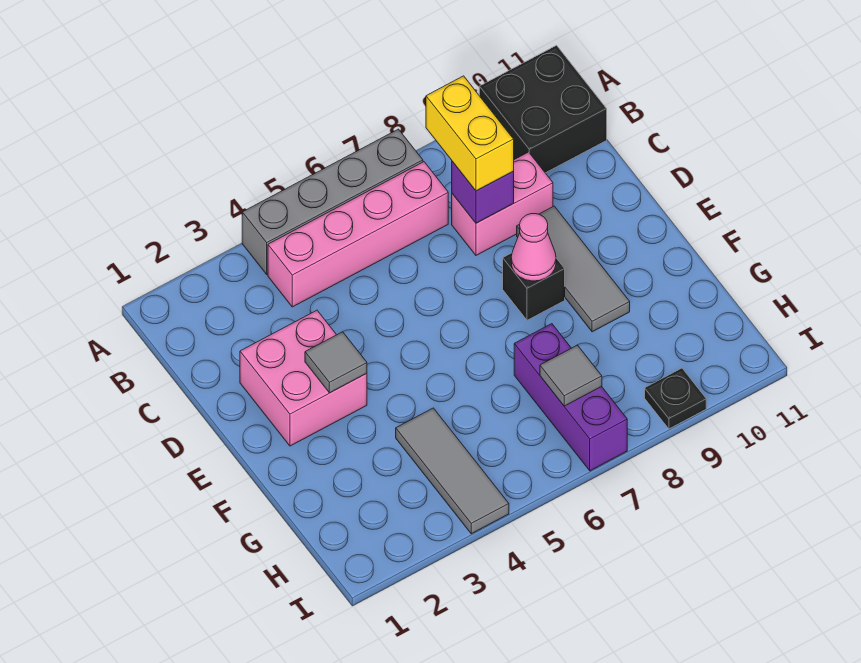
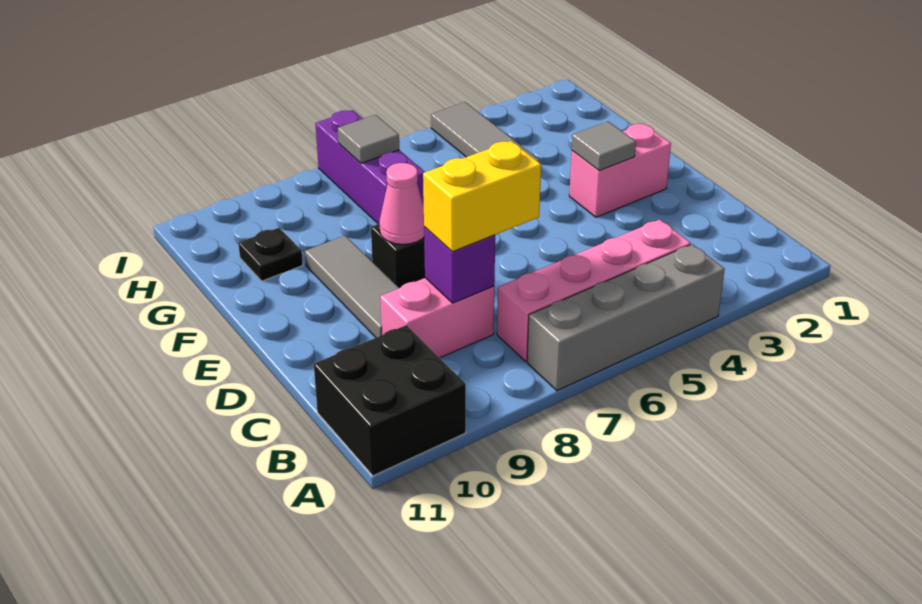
yellow 1x2 brick [426,76,514,191] -> yellow 1x2 brick turned to [423,141,541,252]
pink 2x2 brick [240,310,367,446] -> pink 1x2 brick [569,124,671,217]
black 1x1 plate [645,368,706,429] -> black 1x1 plate moved to [238,228,303,281]

